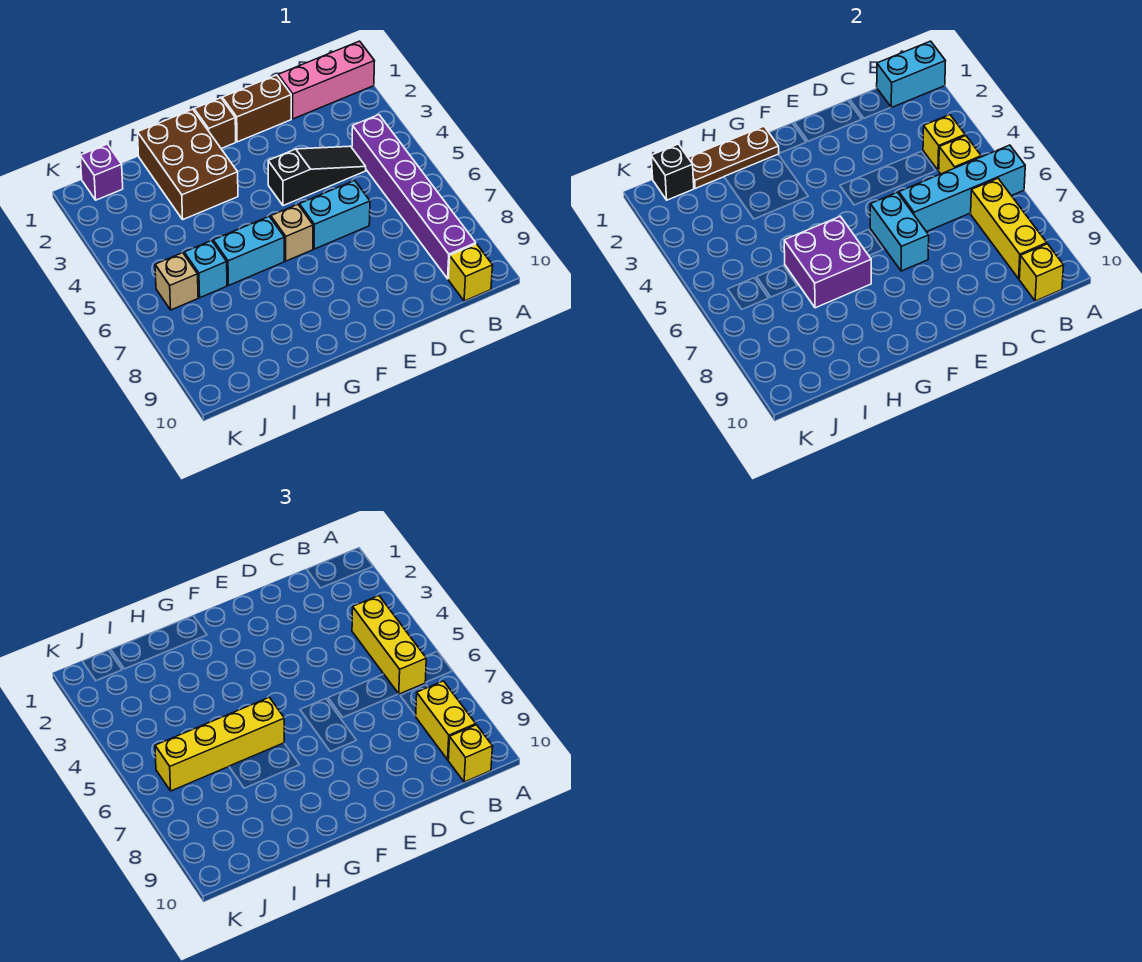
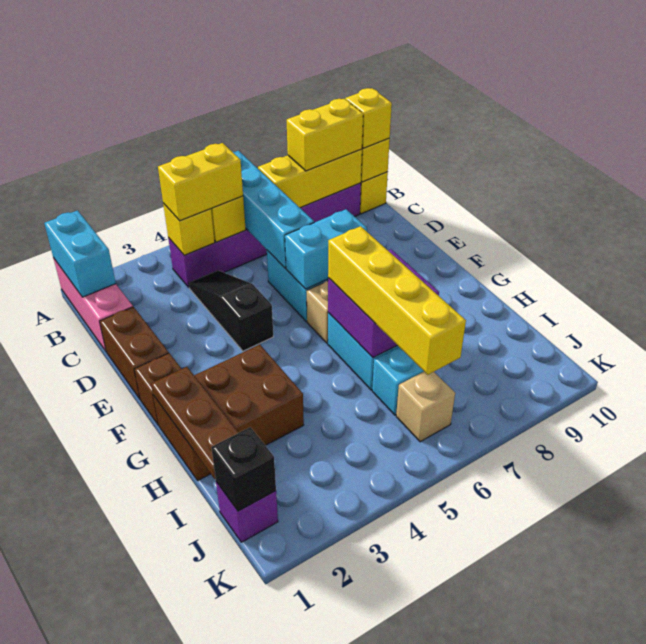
yellow 1x3 brick [352,596,426,694] -> yellow 1x2 brick [158,143,243,221]

